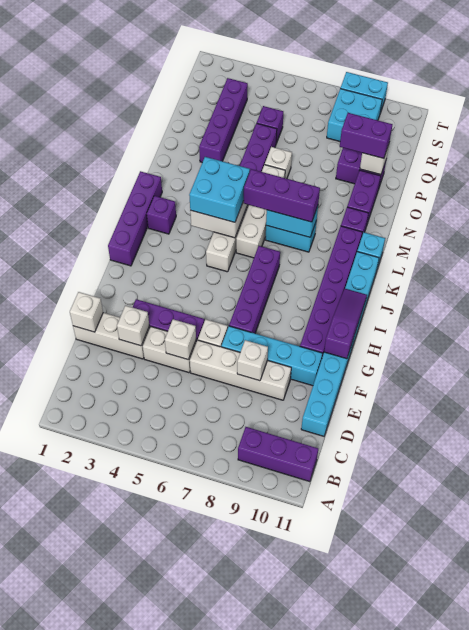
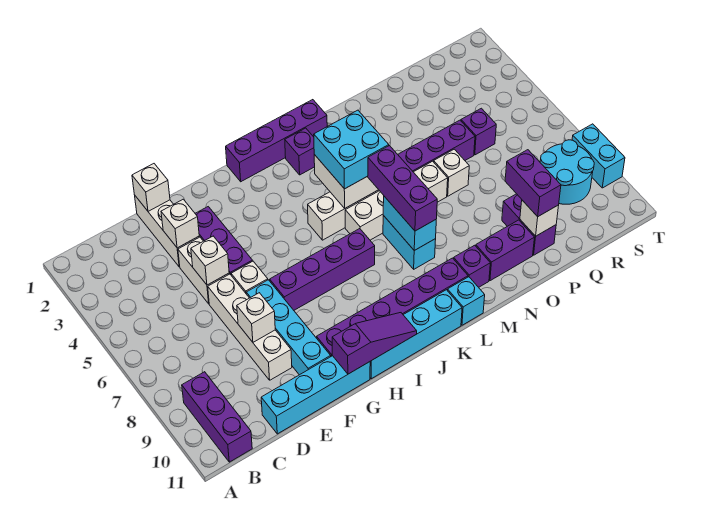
purple 1x4 brick [199,78,248,162] -> none
cyan 2x2 brick [327,89,382,141] -> cyan 2x2 round brick [540,140,594,204]

